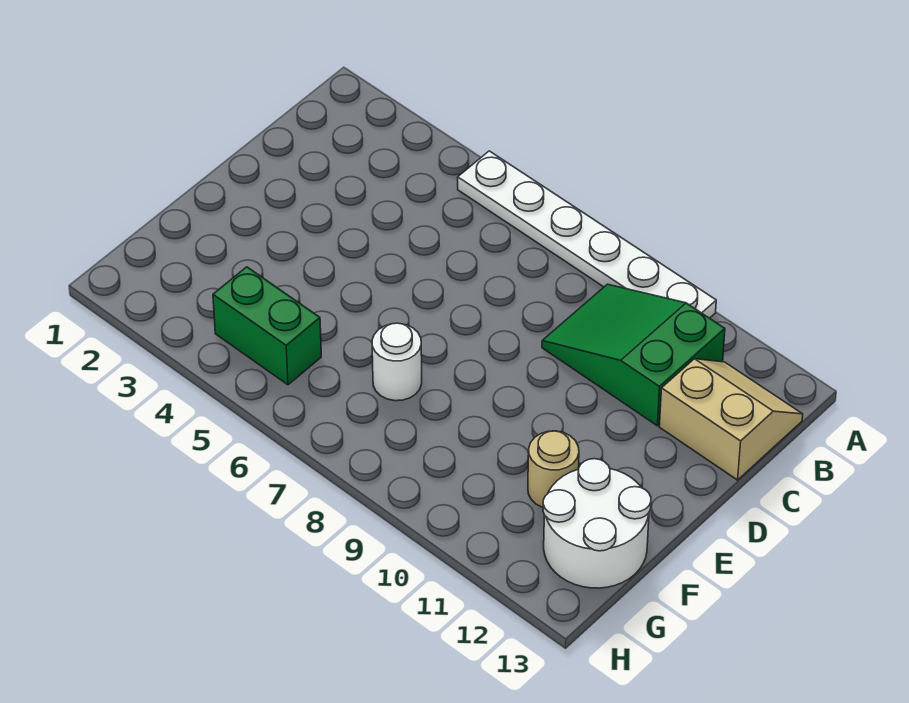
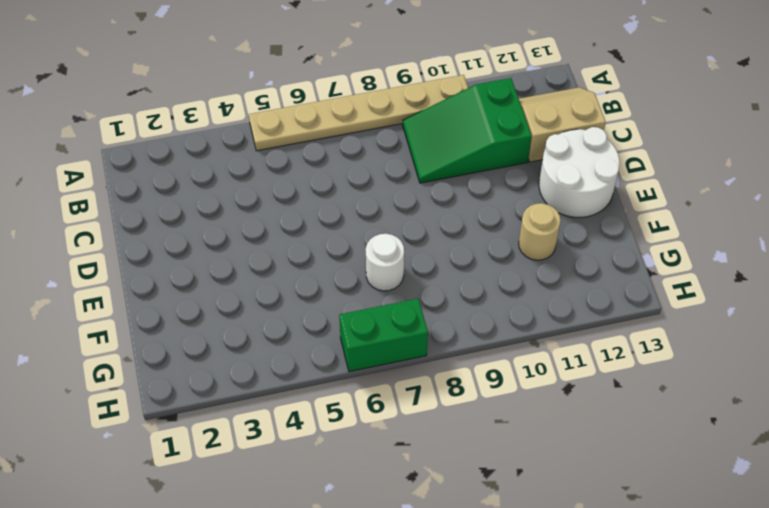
white 1x6 plate [458,151,716,318] -> tan 1x6 plate [249,75,468,151]
white 2x2 round brick [543,459,651,588] -> white 2x2 round brick moved to [539,127,620,217]
green 1x2 brick [213,267,321,385] -> green 1x2 brick moved to [339,299,428,372]

